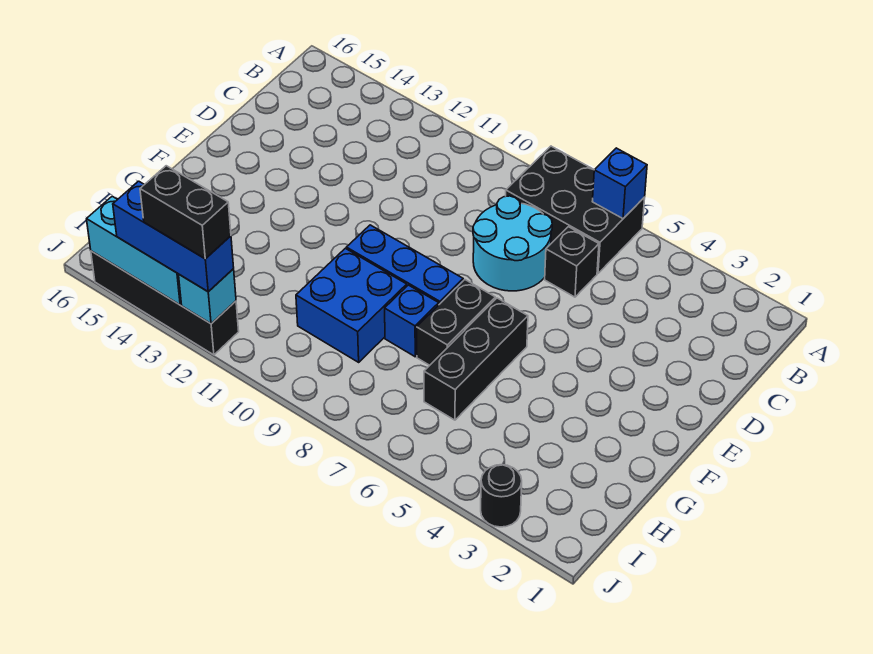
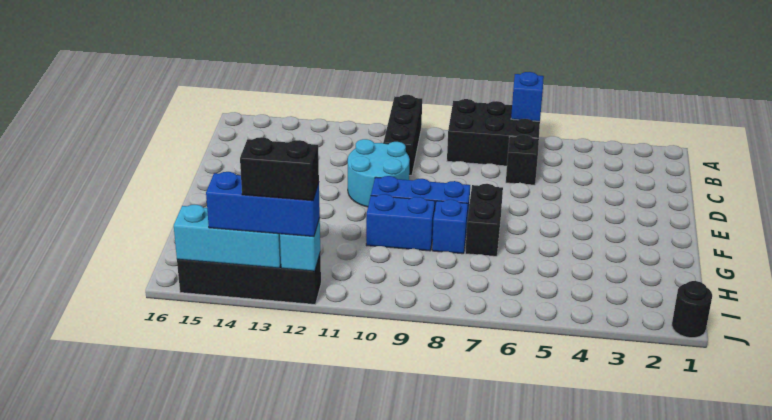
cyan 2x2 round brick [473,196,552,291] -> cyan 2x2 round brick moved to [348,139,410,207]
black 1x3 brick [424,298,528,420] -> black 1x3 brick moved to [383,95,422,175]
blue 2x2 brick [296,248,407,362] -> blue 1x2 brick [366,194,435,251]
black 1x1 round brick [481,465,522,527] -> black 1x1 round brick moved to [672,281,712,338]

